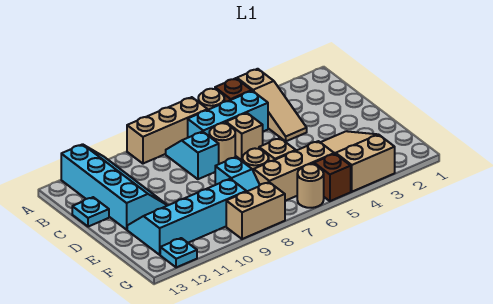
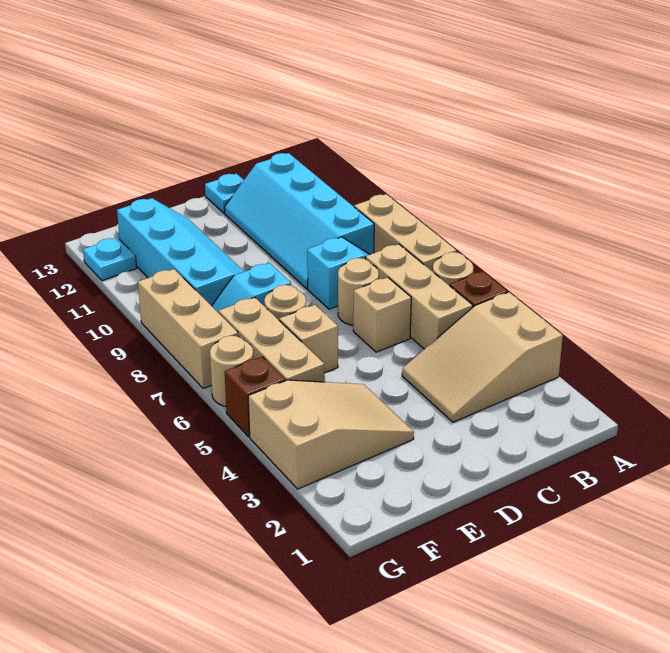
tan 1x3 slope [237,69,307,141] -> tan 2x3 slope [402,292,563,422]
cyan 2x4 slope [61,144,168,230] -> cyan 2x4 slope turned to [224,153,374,289]
cyan 1x3 brick [188,91,268,138] -> tan 1x3 brick [366,244,473,349]
tan 1x2 brick [226,182,285,239] -> tan 1x3 brick [138,269,238,388]

